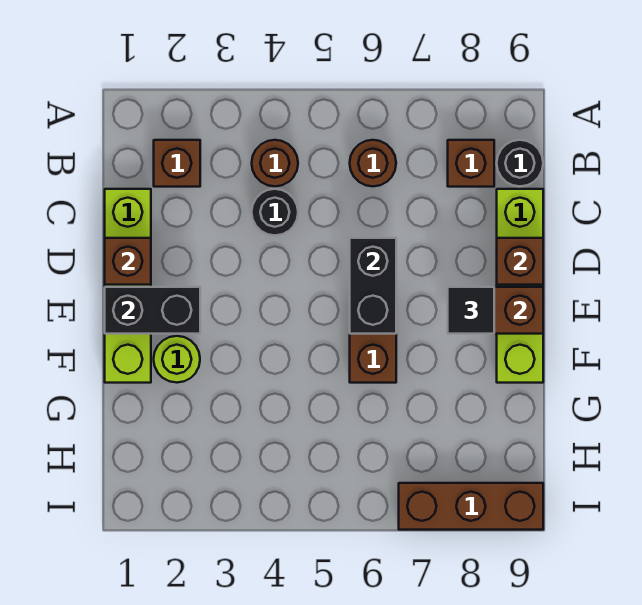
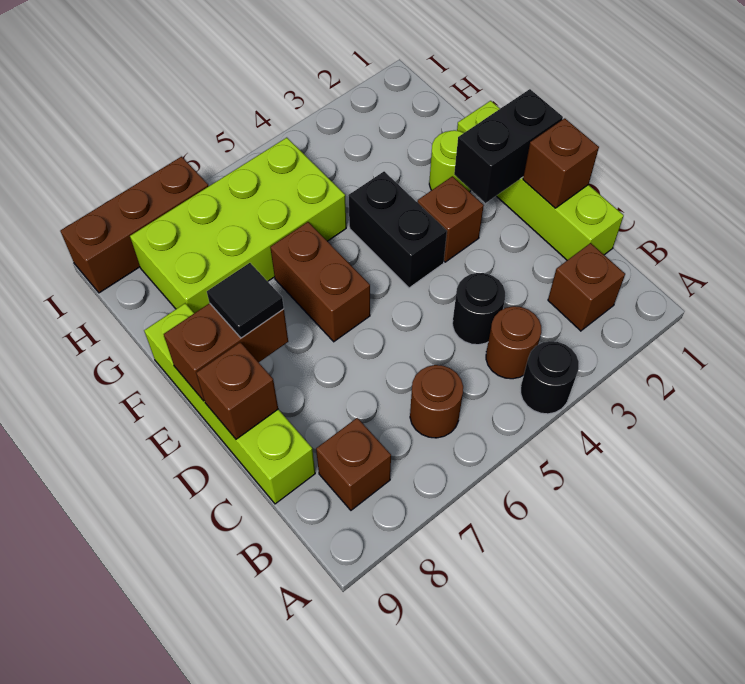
black 1x1 round brick [497,140,543,186] -> black 1x1 round brick moved to [521,341,579,414]
black 1x2 brick [350,238,396,334] -> black 1x2 brick moved to [348,171,447,288]
none -> brown 1x1 brick [417,176,484,262]
none -> lime 2x4 brick [130,138,346,313]

